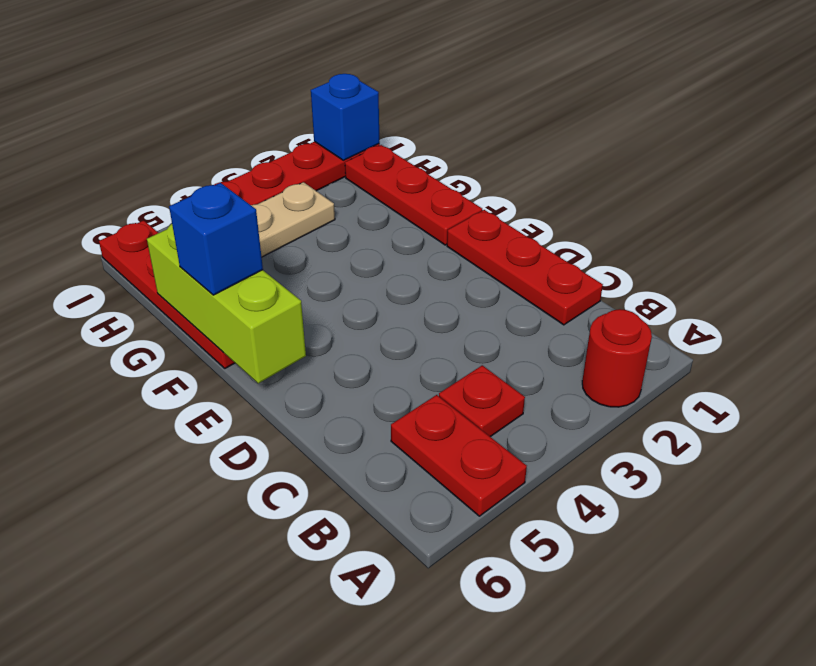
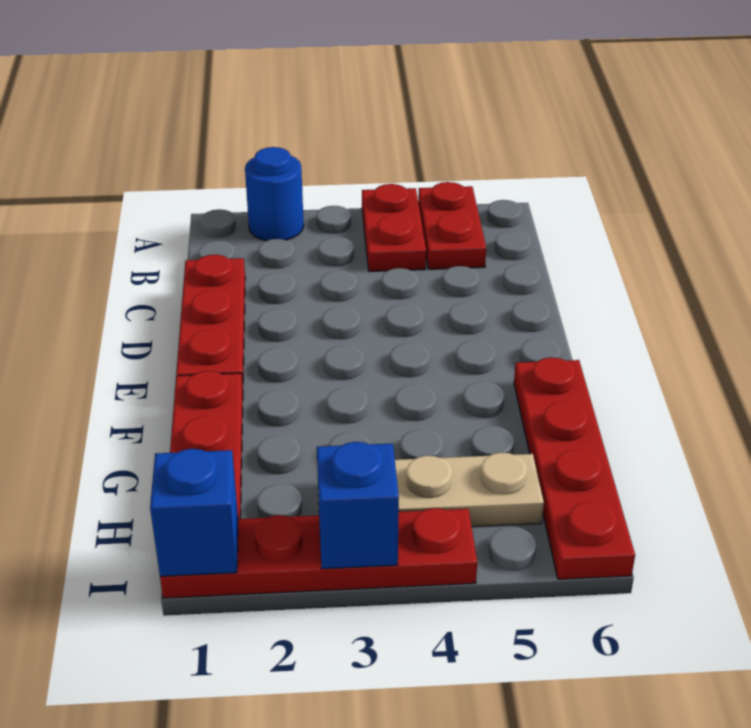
red 1x1 round brick [582,309,652,407] -> blue 1x1 round brick [245,147,304,241]
red 1x1 plate [439,365,525,437] -> red 1x2 plate [362,184,426,272]
lime 1x3 brick [147,224,306,384] -> none
blue 1x1 brick [169,183,263,295] -> blue 1x1 brick moved to [317,442,399,569]

